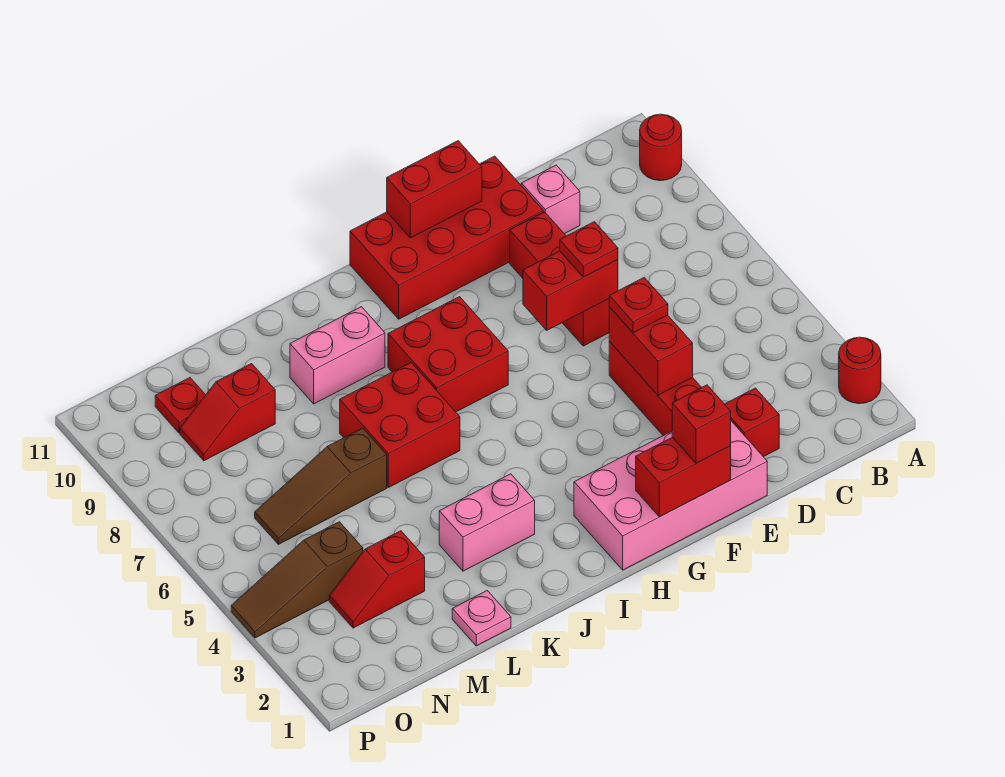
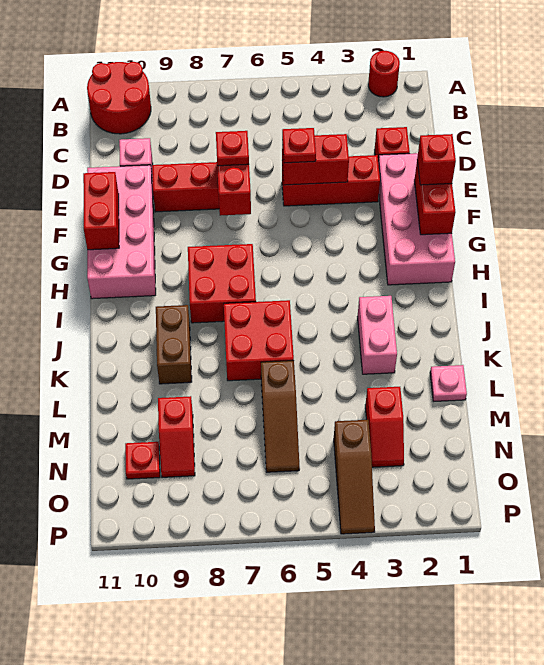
red 1x1 round brick [640,114,682,181] -> red 2x2 round brick [87,62,151,134]
red 2x4 brick [350,156,543,319] -> pink 2x4 brick [87,165,156,299]
pink 1x2 brick [290,307,385,404] -> brown 1x2 brick [156,305,192,384]

